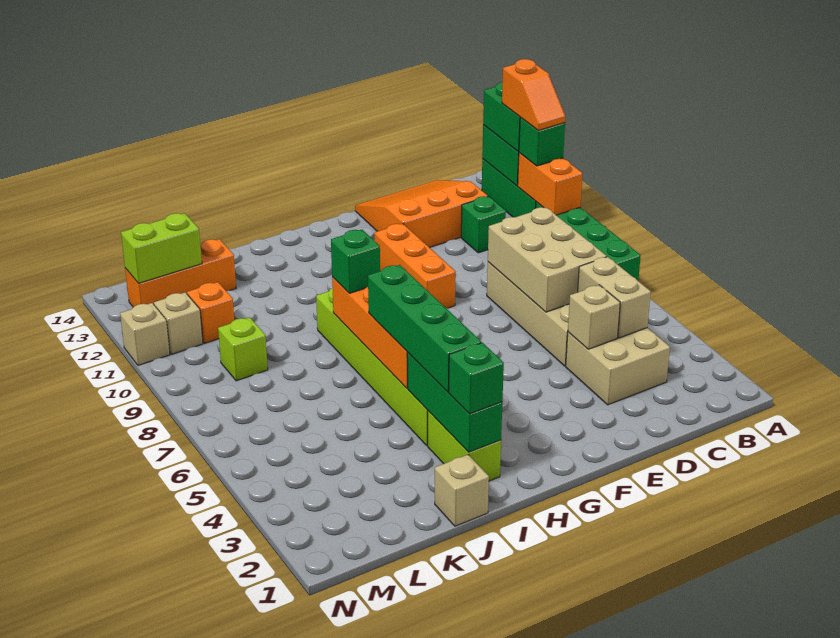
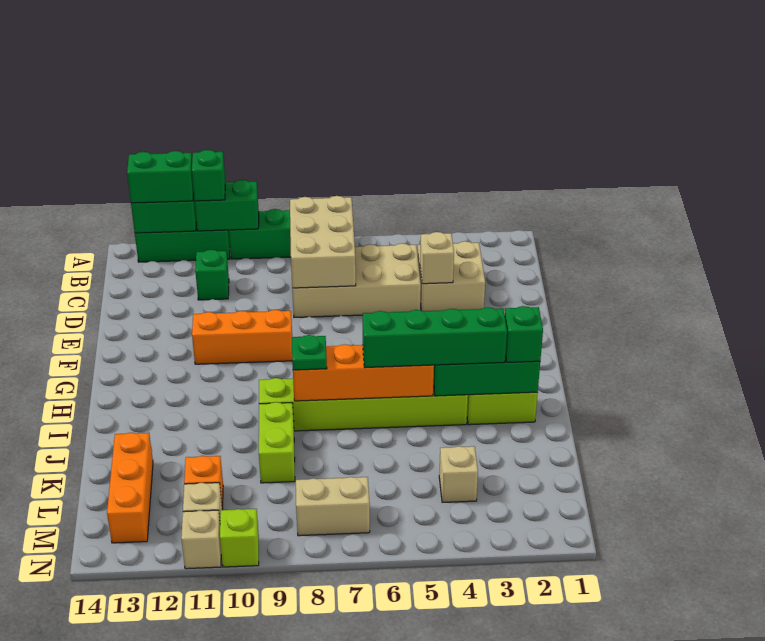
orange 1x2 brick [518,153,582,215] -> green 1x2 brick [195,180,259,231]
orange 1x2 slope [502,59,565,130] -> none
tan 1x2 brick [578,257,651,338] -> tan 1x2 brick moved to [296,477,370,536]
tan 2x3 brick [488,207,607,312] -> tan 2x3 brick turned to [290,196,356,288]
orange 3x3 slope [355,180,488,248] -> none
green 1x1 brick [331,230,380,293] -> green 1x1 plate [292,335,327,370]
tan 1x1 brick [435,455,489,526] -> tan 1x1 brick moved to [439,446,478,502]
lime 1x1 brick [218,317,268,381] -> lime 1x1 brick moved to [220,509,259,567]
lime 1x2 brick [121,213,202,284] -> lime 1x2 brick moved to [259,402,295,483]

